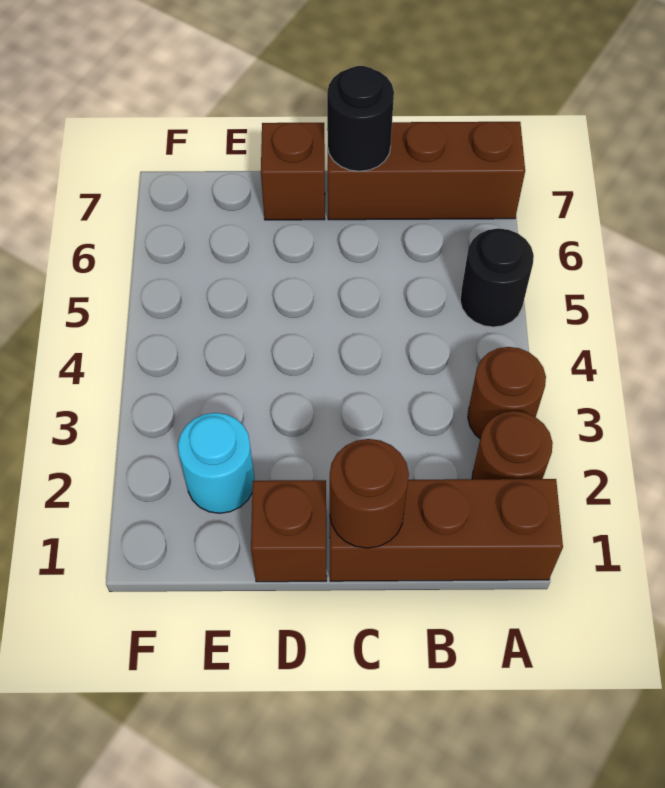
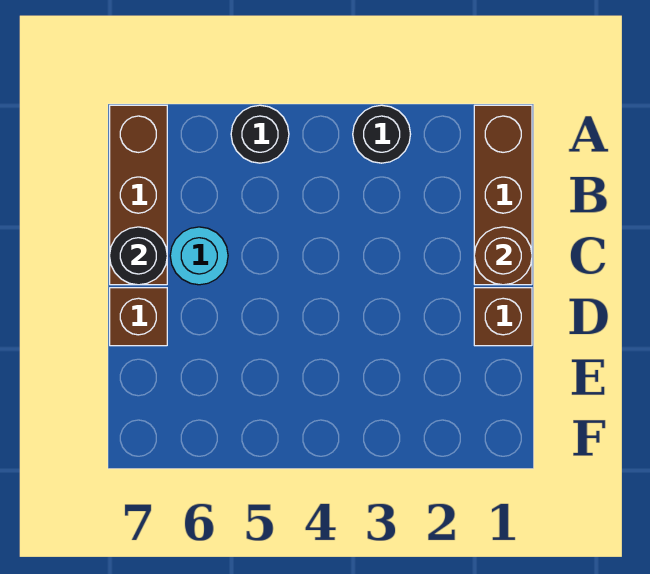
brown 1x1 round brick [472,411,553,479] -> none
brown 1x1 round brick [468,347,546,438] -> black 1x1 round brick [353,105,411,163]
cyan 1x1 round brick [178,413,255,513] -> cyan 1x1 round brick moved to [170,227,228,285]

